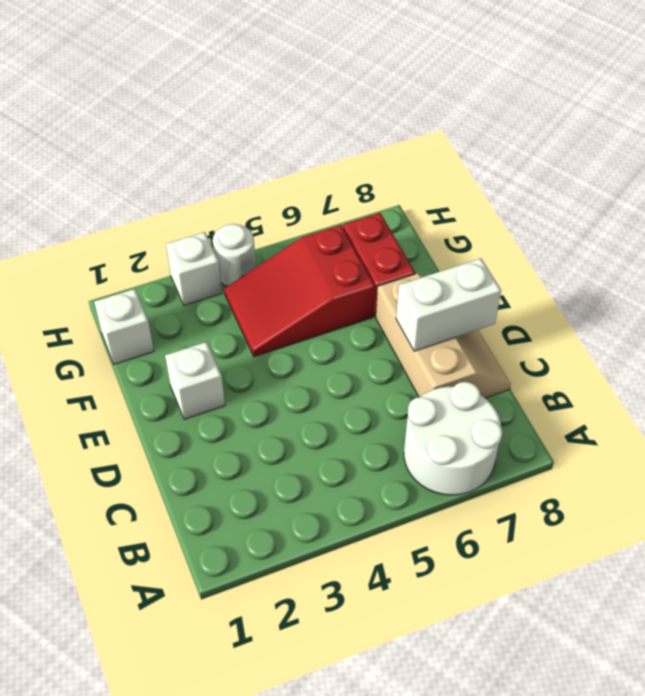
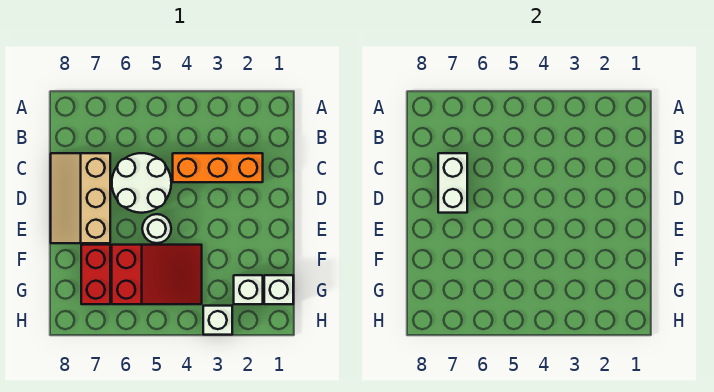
white 2x2 round brick [404,382,502,495] -> white 2x2 round brick moved to [112,153,171,213]
none -> orange 1x3 brick [173,153,263,182]
white 1x2 brick [396,258,501,351] -> white 1x2 brick turned to [438,153,467,213]
white 1x1 brick [165,342,225,419] -> white 1x1 brick moved to [234,275,263,304]
white 1x1 round brick [213,224,256,286] -> white 1x1 round brick moved to [142,214,171,243]

